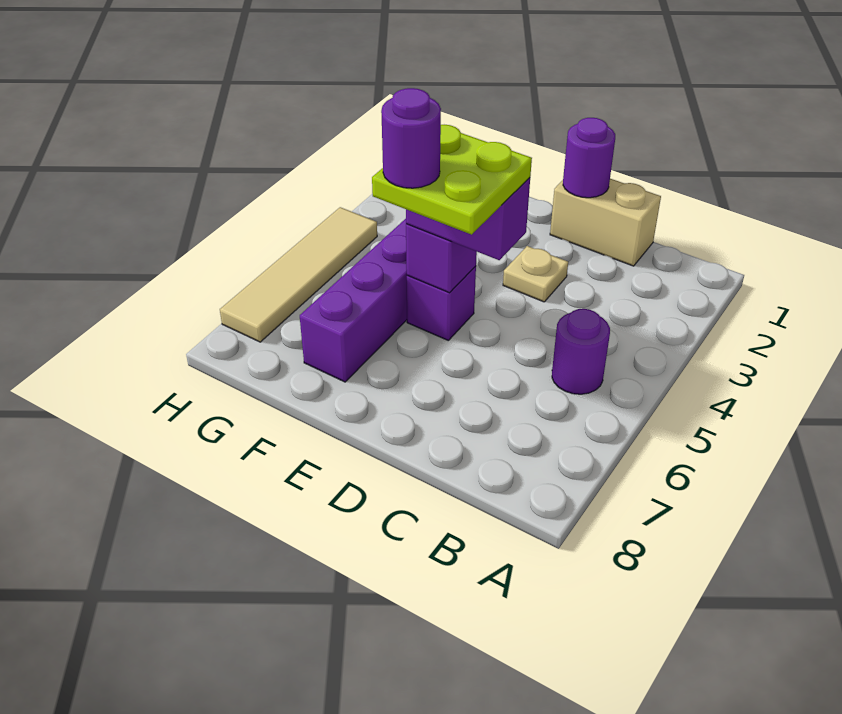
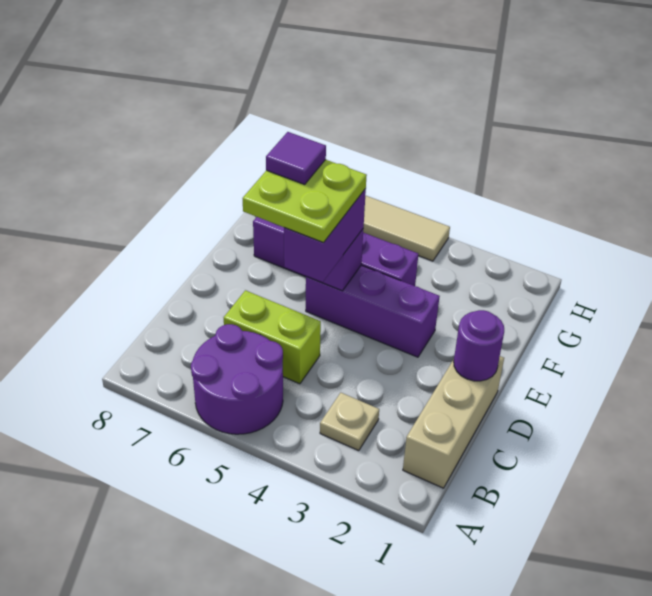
purple 1x1 round brick [552,309,610,394] -> purple 2x2 round brick [191,324,283,434]
tan 1x2 brick [550,179,661,266] -> tan 1x3 brick [403,356,504,488]
none -> lime 1x2 brick [224,290,321,384]
tan 1x1 plate [503,246,568,302] -> tan 1x1 plate moved to [320,393,379,451]
purple 1x1 brick [407,266,476,340] -> purple 1x3 brick [306,265,440,357]
purple 1x1 round brick [381,88,441,188] -> purple 1x1 tile [266,132,326,184]

